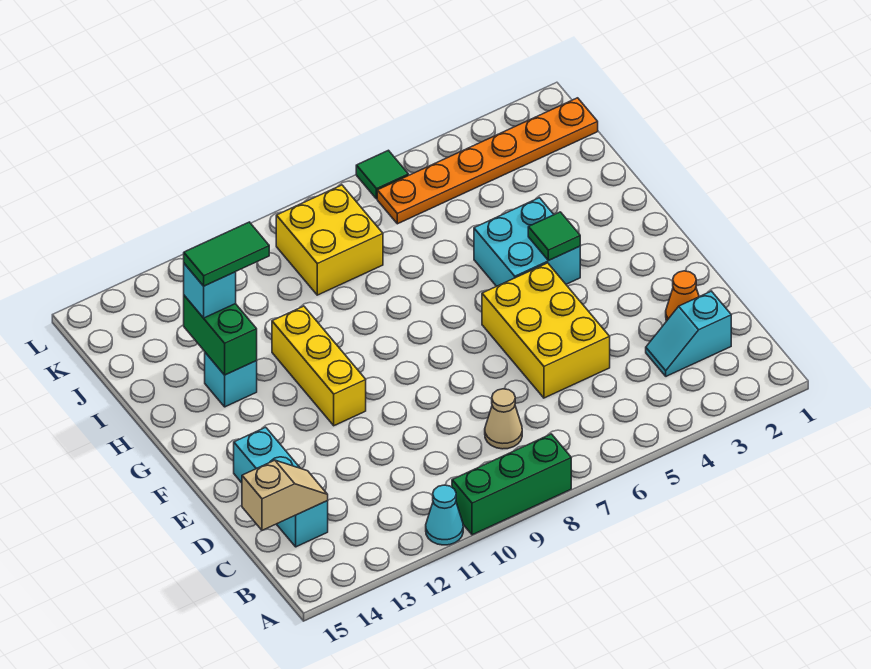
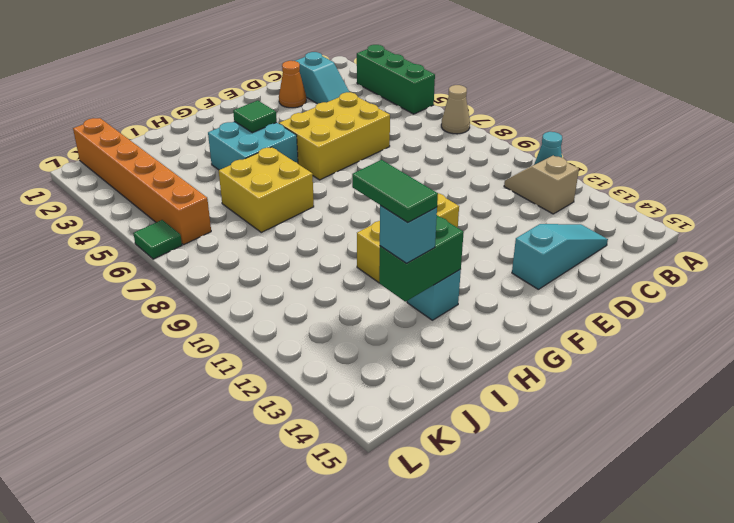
green 1x3 brick [452,434,571,535] -> green 1x3 brick moved to [357,45,435,114]
tan 1x1 cone [485,389,522,449] -> tan 1x1 cone moved to [441,85,470,134]
cyan 1x3 brick [234,427,328,547] -> cyan 1x3 slope [512,224,608,289]
tan 1x2 slope [242,460,328,530] -> tan 1x2 slope moved to [504,156,579,214]
yellow 2x2 brick [276,185,383,295] -> yellow 2x2 brick moved to [219,147,314,232]
orange 1x6 plate [377,98,598,224] -> orange 1x6 brick [73,118,211,245]

